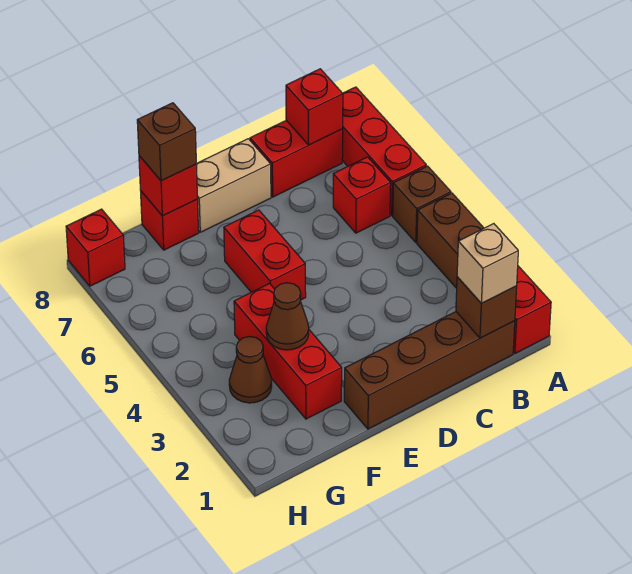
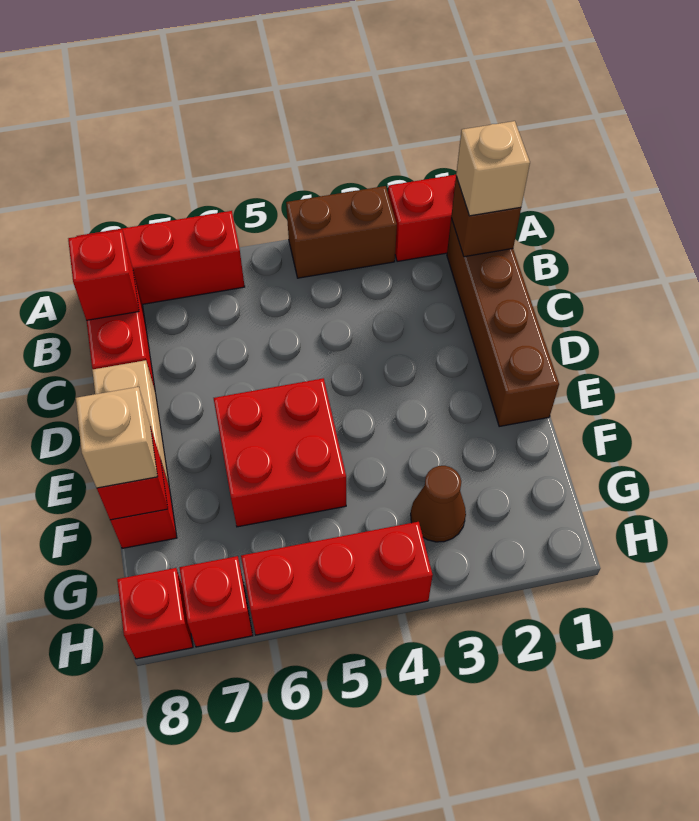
brown 1x1 brick [393,166,451,242] -> none
red 1x1 brick [333,157,391,233] -> red 1x1 brick moved to [179,556,253,647]
red 1x2 brick [224,210,306,300] -> red 2x2 brick [214,378,346,527]
red 1x3 brick [234,284,342,419] -> red 1x3 brick moved to [241,522,433,635]
brown 1x1 cone [266,283,309,350] -> none
brown 1x1 brick [137,103,196,181] -> tan 1x1 brick [76,387,158,488]

